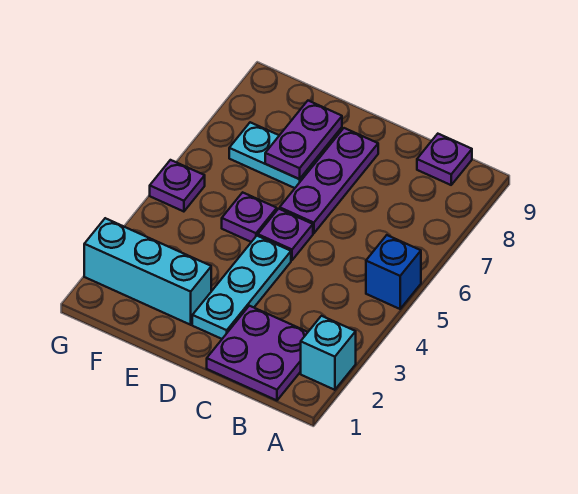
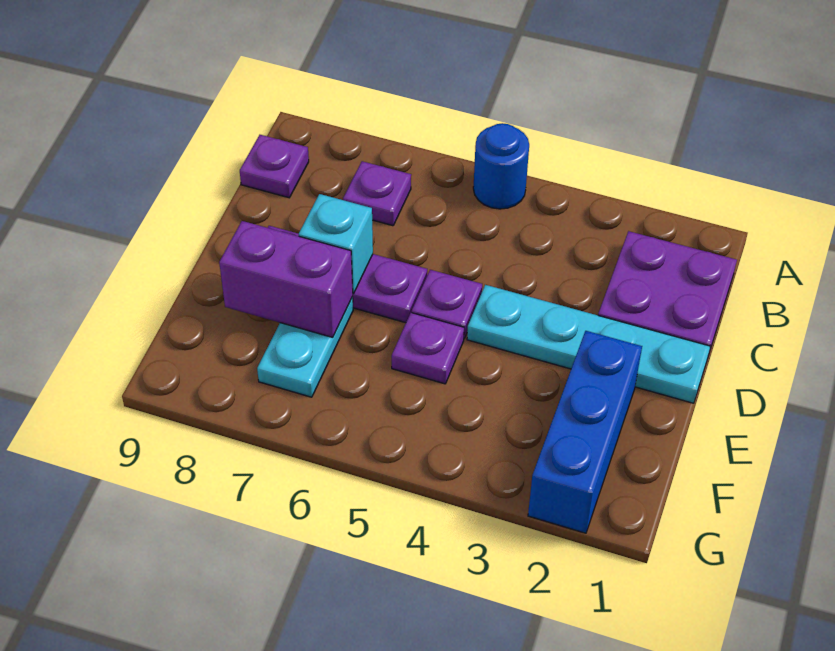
cyan 1x1 brick [301,316,356,390] -> cyan 1x1 brick moved to [299,194,373,294]
blue 1x1 brick [366,235,421,309] -> blue 1x1 round brick [473,123,529,209]
cyan 1x3 plate [192,236,291,339] -> cyan 1x4 plate [467,285,710,403]
cyan 1x3 brick [84,218,211,325] -> blue 1x3 brick [528,331,642,533]
purple 1x2 plate [265,101,342,179] -> purple 1x2 brick [219,221,353,337]
purple 1x1 plate [150,160,205,212] -> purple 1x1 plate moved to [343,161,411,226]

